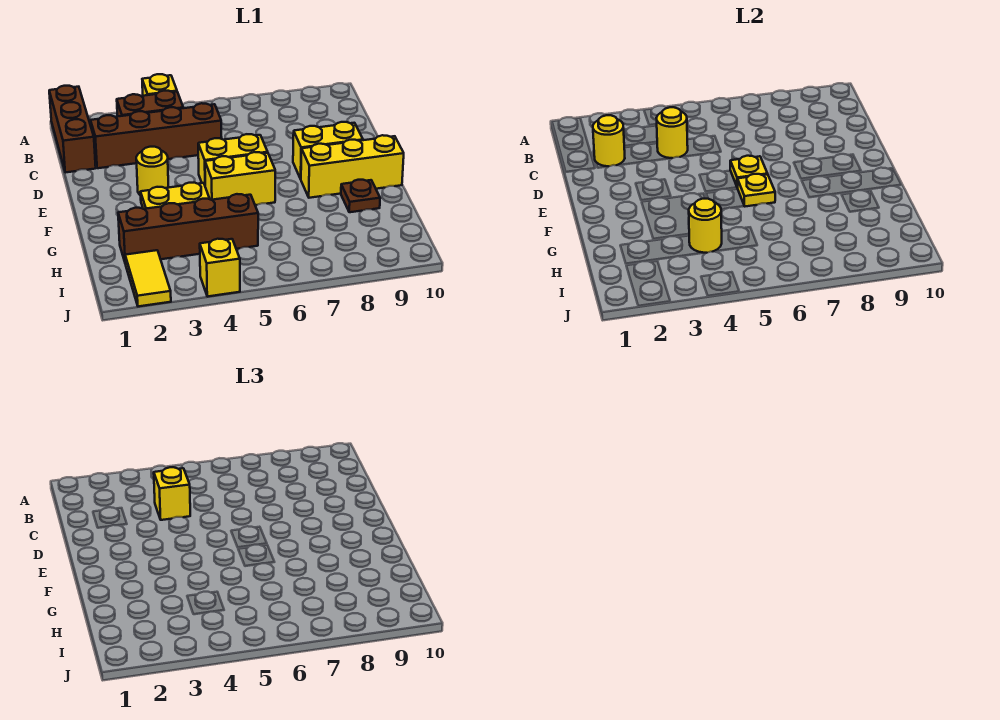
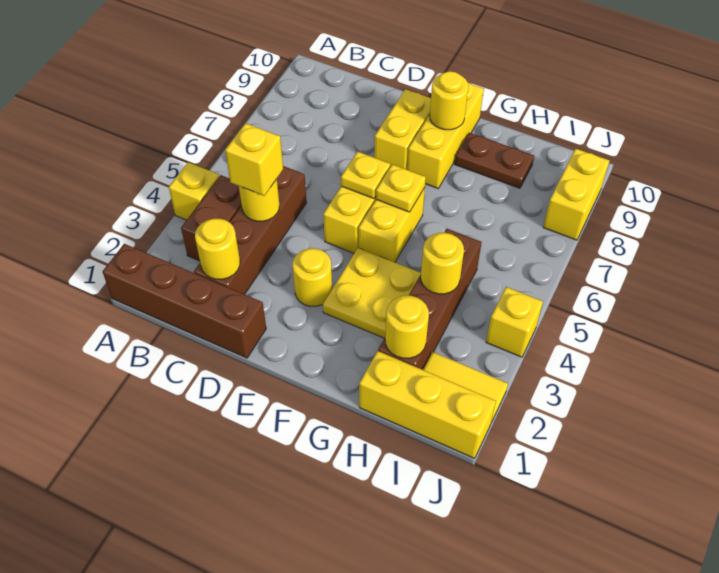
brown 1x3 brick [49,86,96,172] -> brown 1x4 brick [103,244,266,358]
none -> yellow 1x1 round brick [430,71,468,130]
brown 1x1 plate [341,180,380,212] -> brown 1x2 plate [455,133,534,188]
none -> yellow 1x3 brick [359,351,496,458]
none -> yellow 1x1 round brick [385,296,429,358]
none -> yellow 1x2 brick [543,149,609,240]

